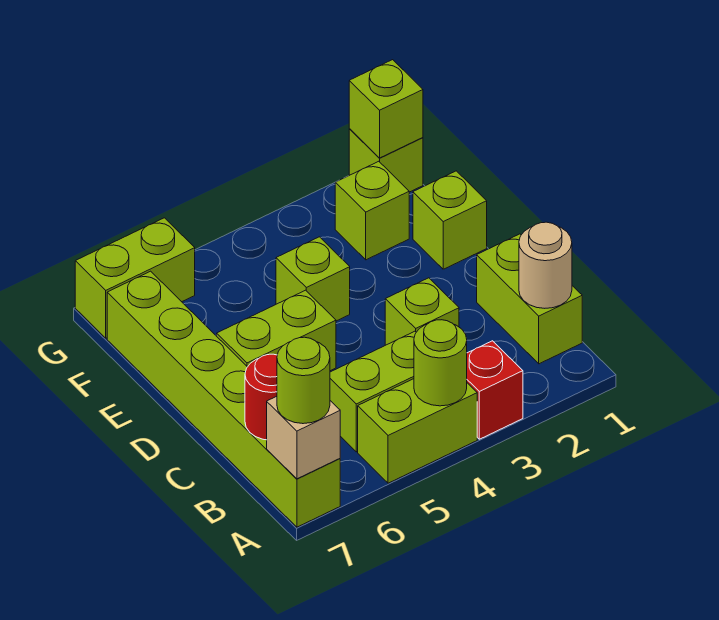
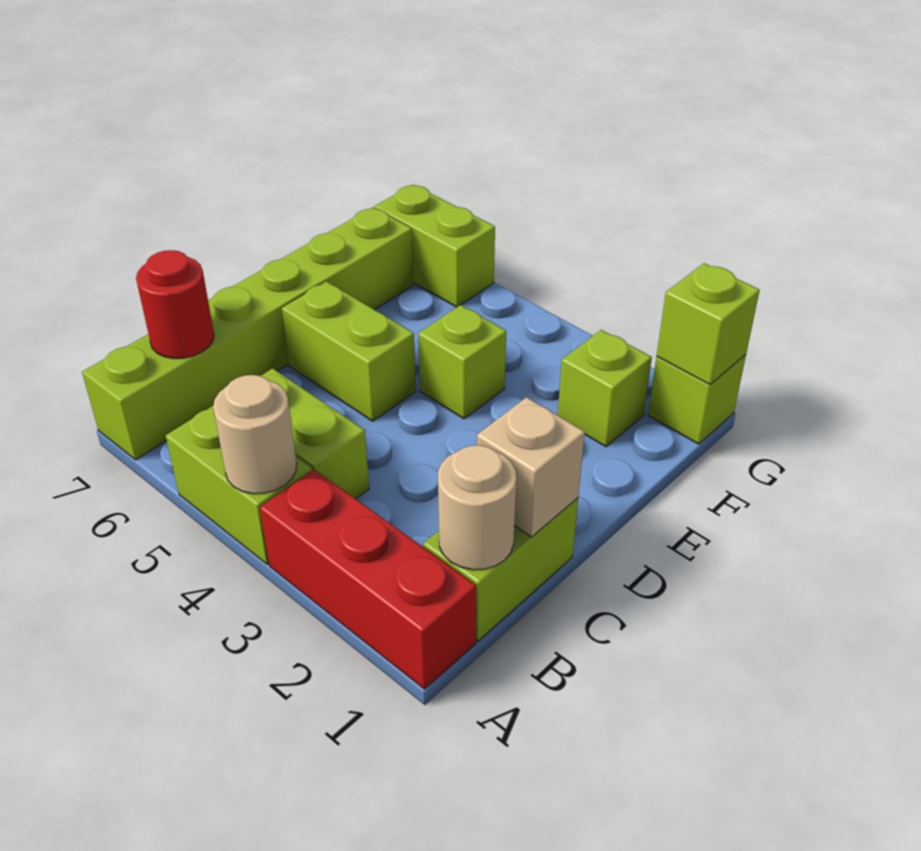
red 1x1 brick [467,341,523,439] -> red 1x3 brick [260,469,476,689]
lime 1x1 round brick [414,320,467,406] -> tan 1x1 round brick [213,375,297,494]
tan 1x1 brick [267,396,340,479] -> tan 1x1 brick moved to [477,397,585,537]
lime 1x1 round brick [277,337,330,424] -> none
lime 1x1 brick [385,278,459,345] -> none
lime 1x1 brick [413,171,487,269] -> none

